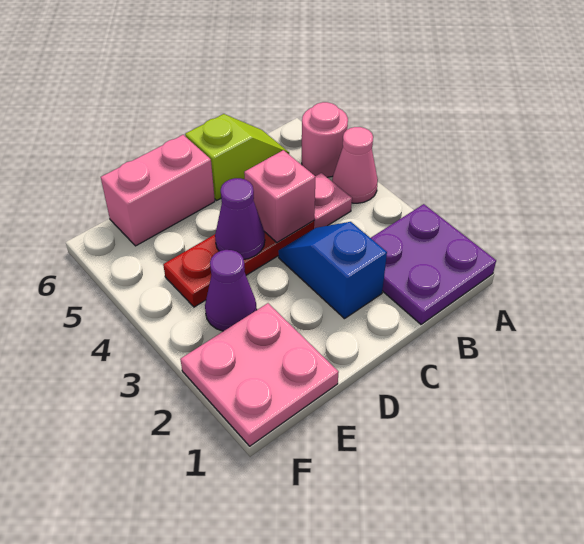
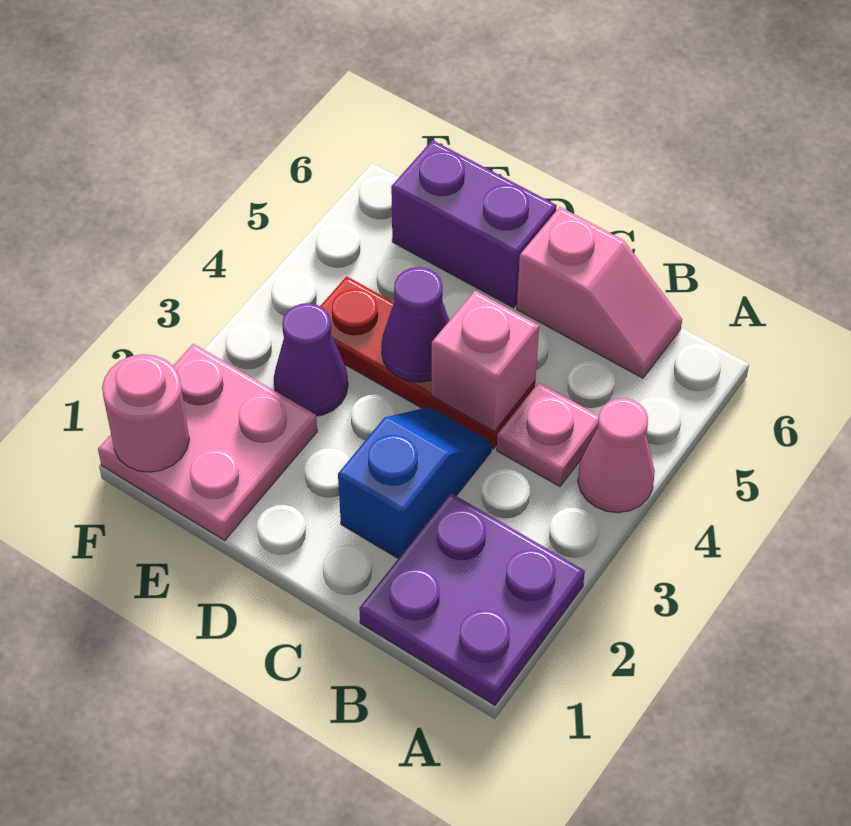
pink 1x1 round brick [302,102,348,177] -> pink 1x1 round brick moved to [102,354,189,472]
lime 1x2 slope [185,114,289,200] -> pink 1x2 slope [517,207,682,378]
pink 1x2 brick [101,135,215,246] -> purple 1x2 brick [391,140,557,308]

